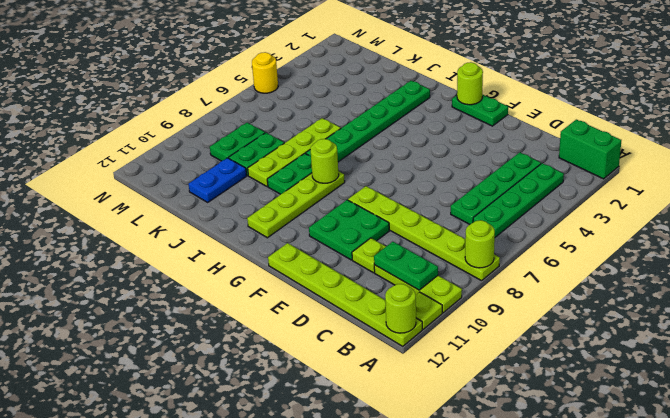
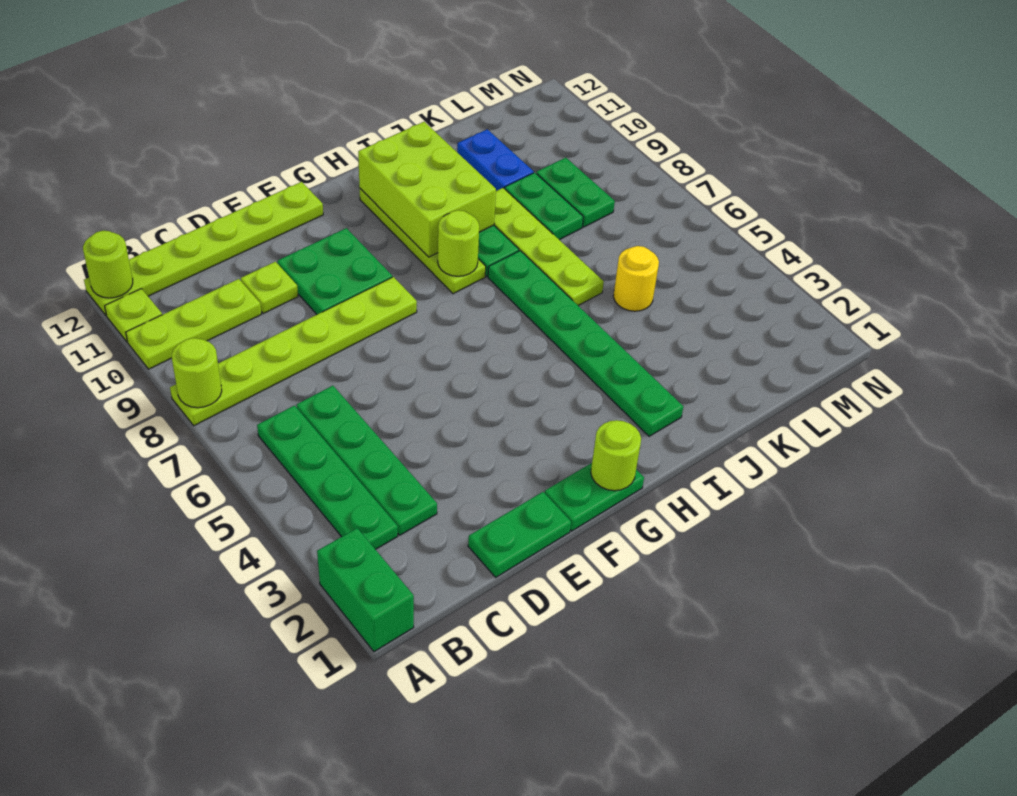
green 1x2 brick [559,120,621,179] -> green 1x2 brick turned to [317,528,414,652]
green 1x2 plate [374,242,438,290] -> green 1x2 plate moved to [468,492,571,577]
none -> lime 2x3 brick [358,122,496,257]
yellow 1x1 round brick [252,52,278,93] -> yellow 1x1 round brick moved to [613,246,659,311]

